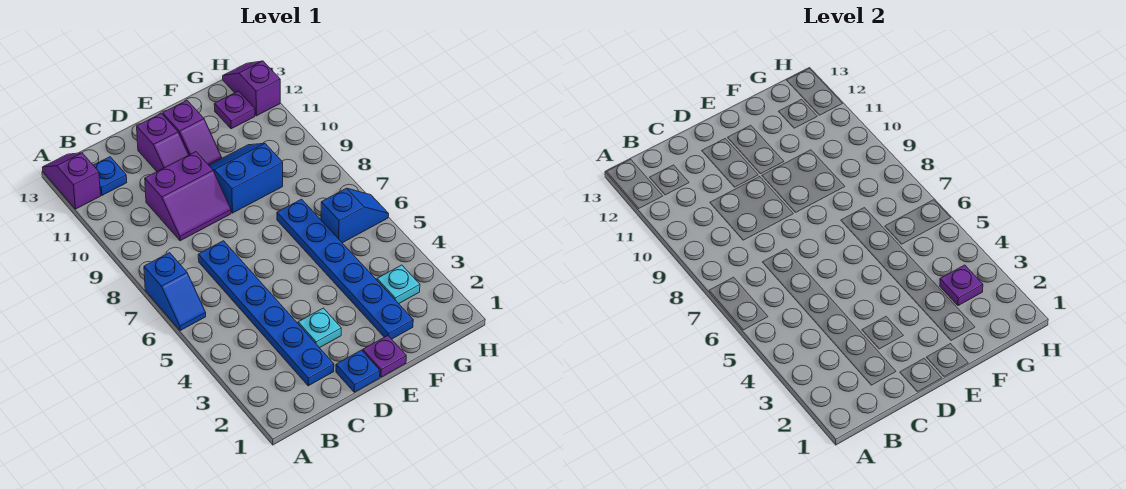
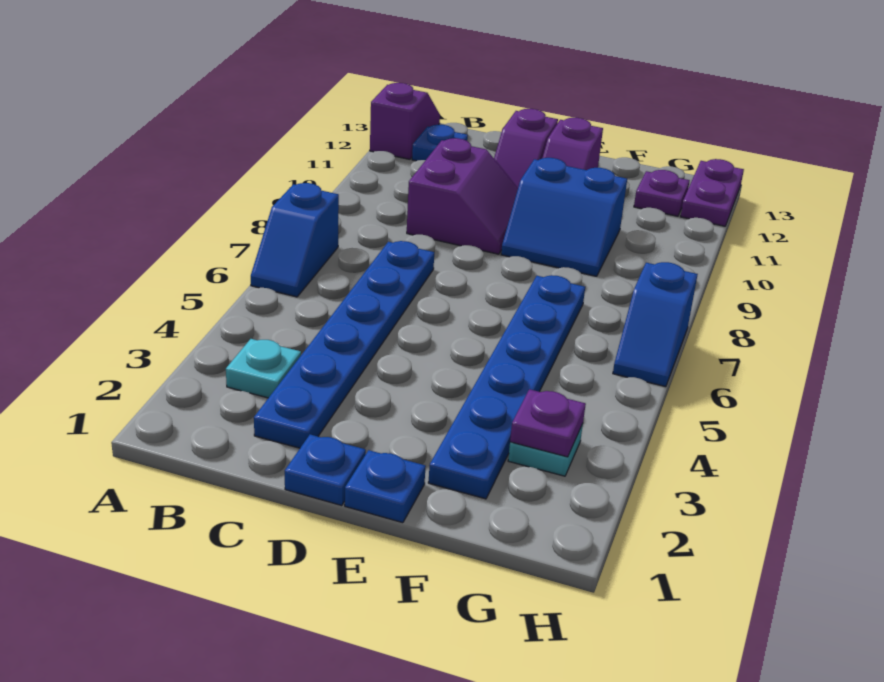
purple 2x2 slope [145,152,231,241] -> purple 2x2 slope turned to [407,138,518,254]
cyan 1x1 plate [298,308,341,348] -> cyan 1x1 plate moved to [226,339,301,398]
purple 1x1 plate [363,336,406,377] -> blue 1x1 plate [345,450,426,523]
blue 2x2 slope [209,143,283,213] -> blue 2x2 slope turned to [501,158,627,276]
blue 1x2 slope [321,188,389,243] -> blue 1x2 slope turned to [613,262,698,387]
purple 1x2 slope [223,61,280,116] -> purple 1x2 plate [680,159,744,226]

